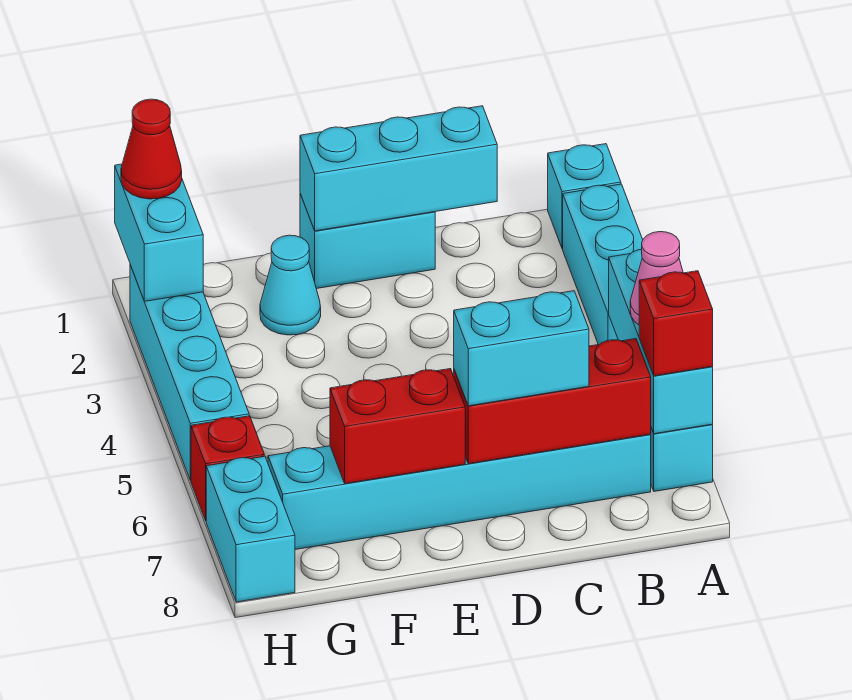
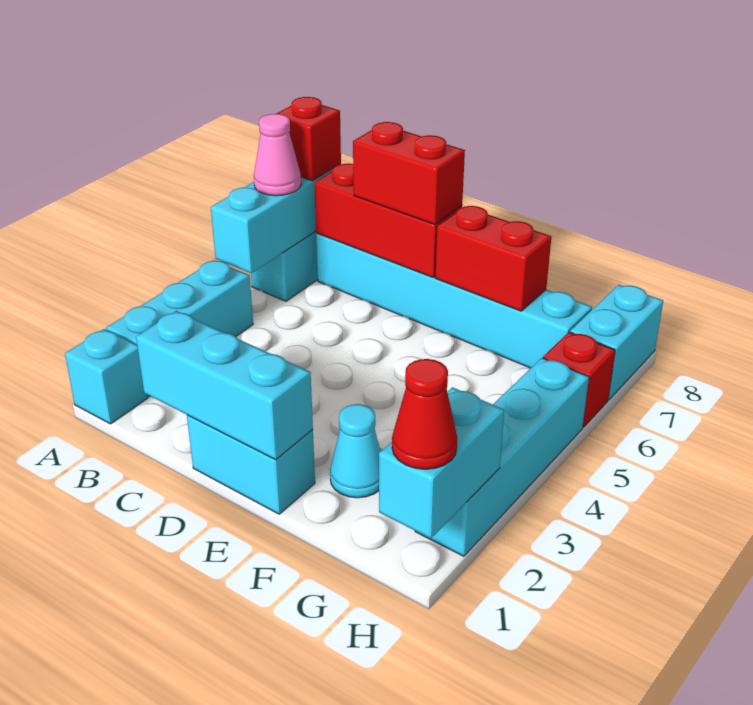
cyan 1x2 brick [454,291,589,406] -> red 1x2 brick [353,122,465,224]

